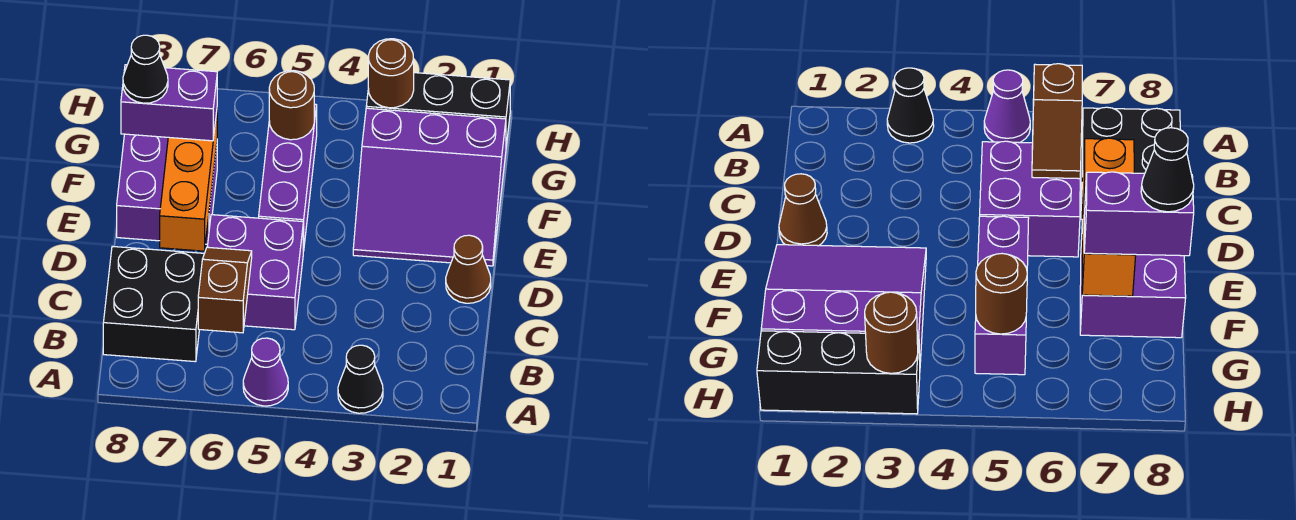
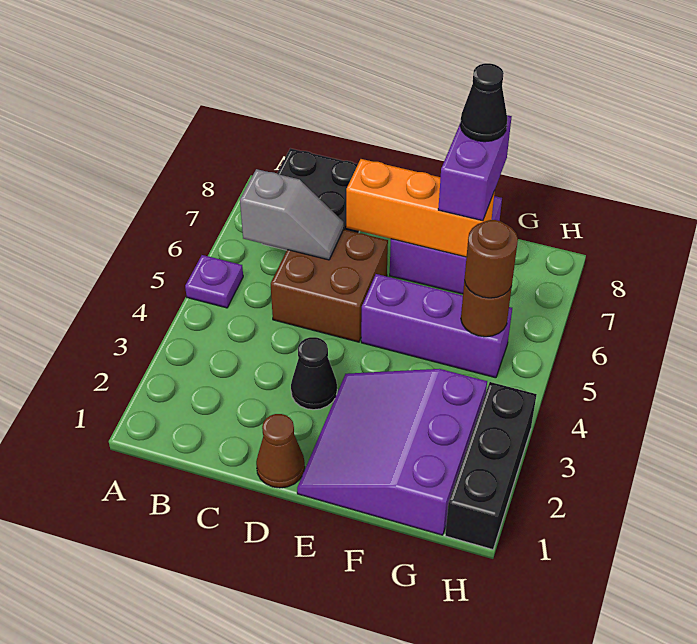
black 1x1 cone [338,345,383,413] -> black 1x1 cone moved to [291,337,337,410]
purple 1x1 cone [243,338,288,406] -> purple 1x1 plate [185,255,243,308]
brown 1x2 slope [198,247,252,333] -> grey 1x2 slope [240,169,344,260]
purple 2x2 brick [207,215,303,330] -> brown 2x2 brick [271,229,388,342]
brown 1x1 round brick [368,39,414,108] -> brown 1x1 round brick moved to [464,220,518,298]

